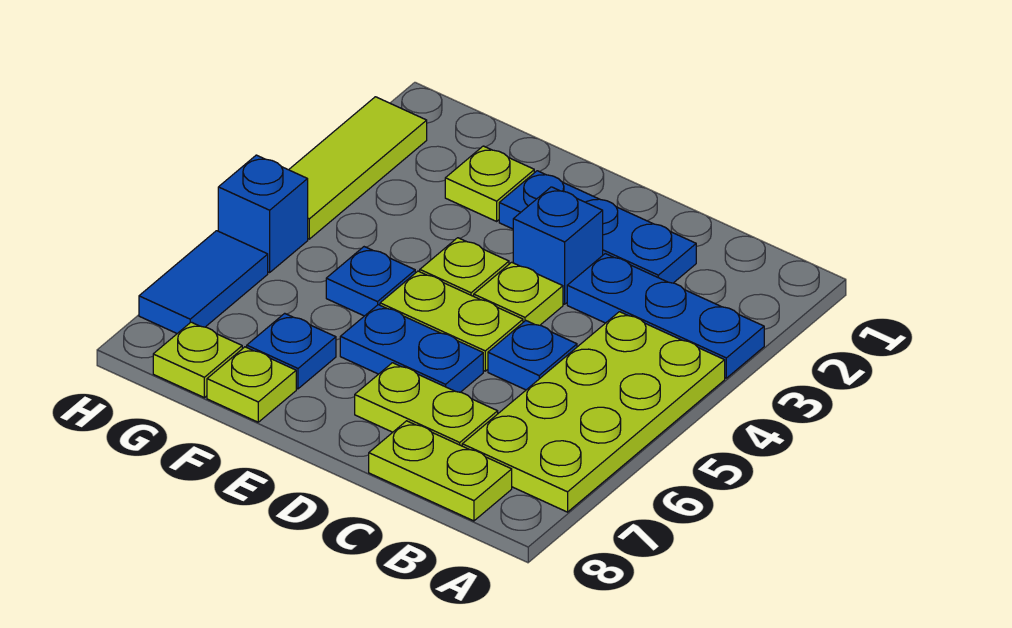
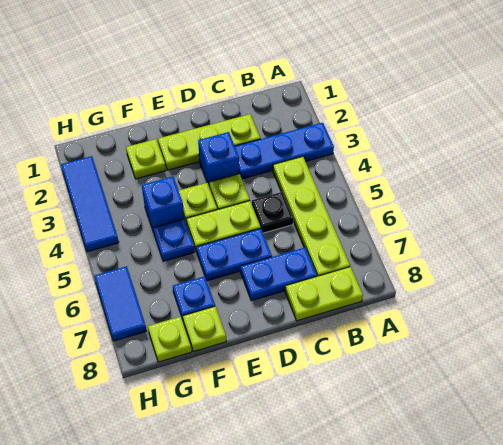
lime 2x4 plate [462,312,725,512] -> lime 1x4 plate [273,157,350,276]
blue 1x3 plate [499,171,696,283] -> lime 1x3 plate [158,114,260,170]
blue 1x1 plate [488,321,577,390] -> black 1x1 plate [252,192,293,233]
lime 1x2 plate [355,363,498,446] -> blue 1x2 plate [241,248,317,301]
lime 1x3 tile [289,97,427,239] -> blue 1x3 tile [61,156,119,252]
blue 1x1 brick [218,155,308,272] -> blue 1x1 brick moved to [142,176,184,233]

